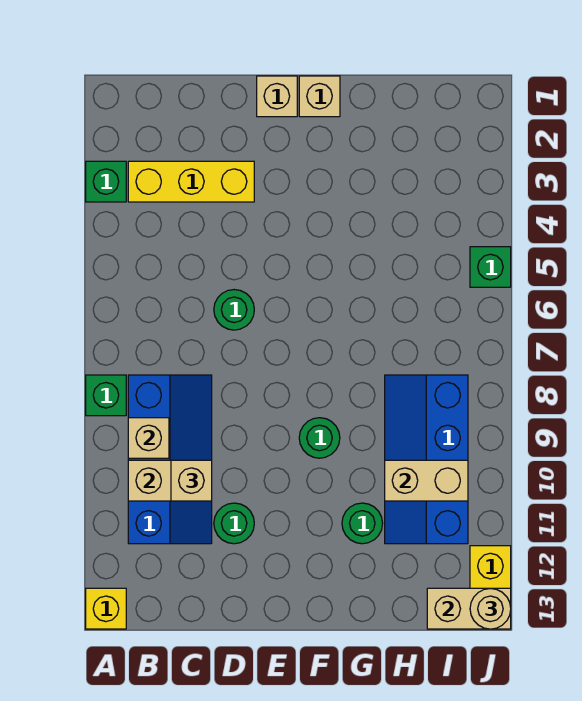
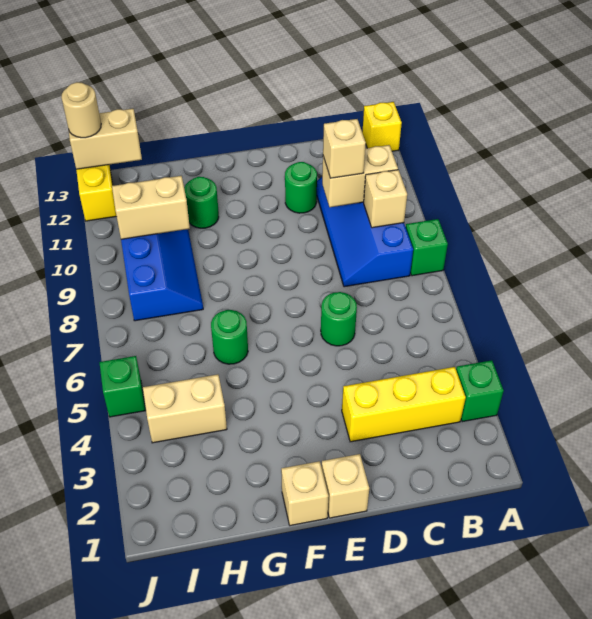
green 1x1 round brick [299,418,340,458] -> green 1x1 round brick moved to [211,310,248,364]
none -> tan 1x2 brick [143,374,227,443]

